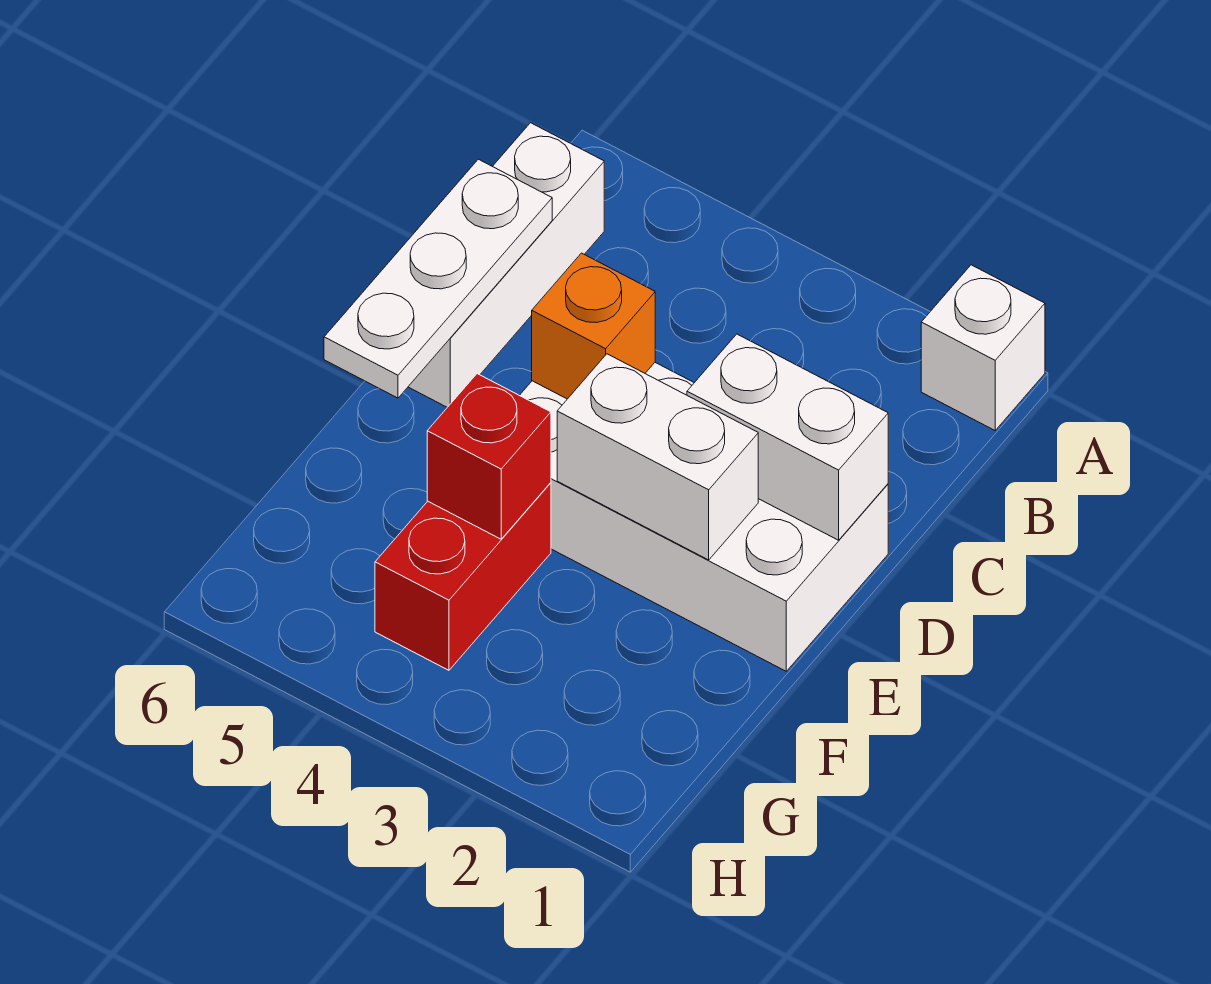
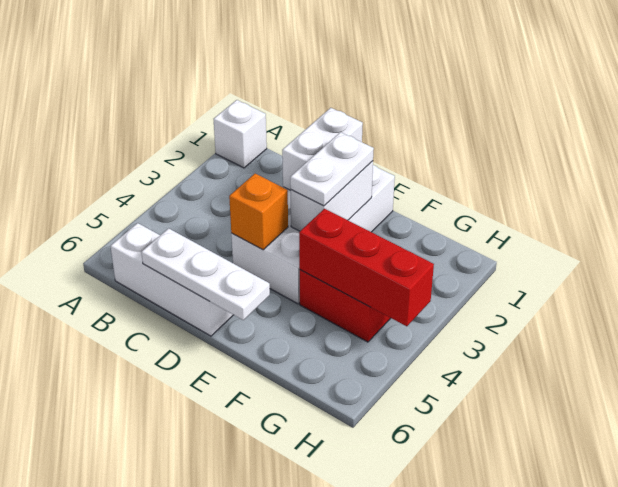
none -> white 1x2 plate [290,132,374,206]
red 1x1 brick [427,374,551,539] -> red 1x3 brick [299,209,434,326]

